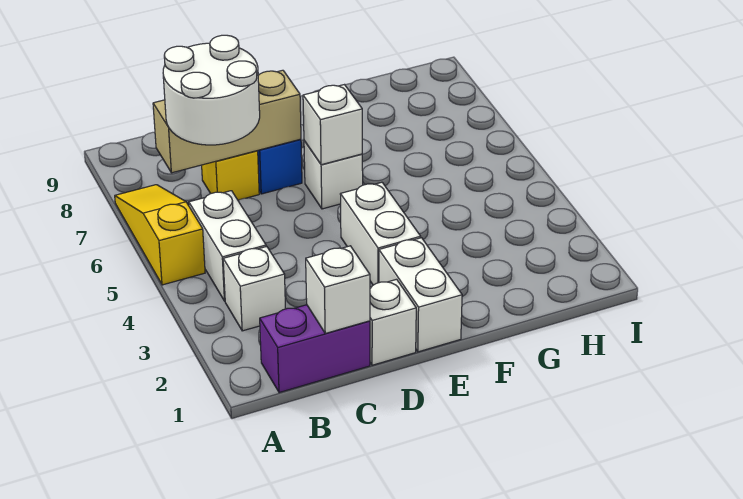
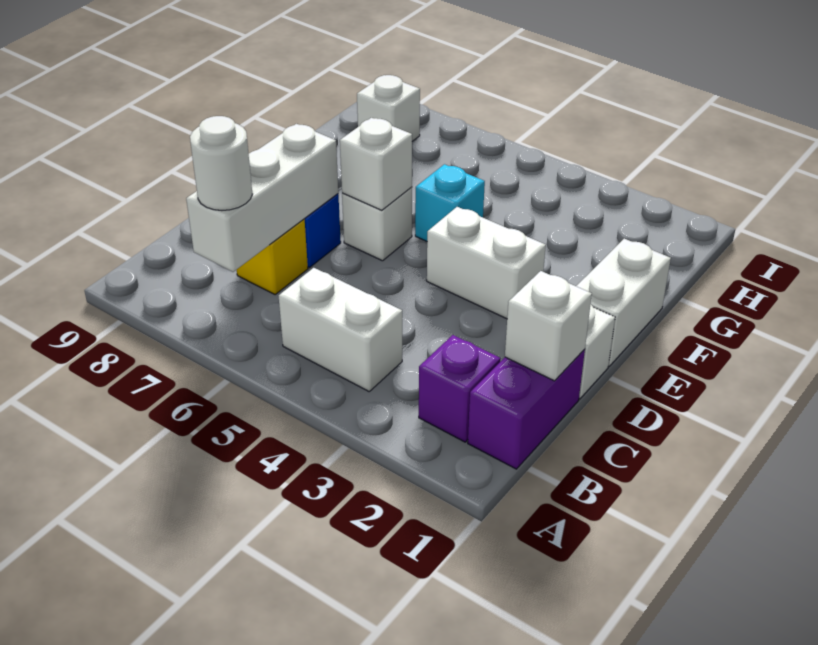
yellow 1x3 slope [115,185,205,285] -> none
none -> purple 1x1 brick [419,335,501,442]
white 1x1 brick [223,247,286,331] -> white 1x1 brick moved to [357,75,420,141]
white 2x2 round brick [163,35,260,145] -> white 1x1 round brick [190,116,252,210]
tan 1x3 brick [153,70,301,173] -> white 1x3 brick [186,124,338,272]
white 1x2 brick [379,238,462,352] -> white 1x2 brick turned to [577,239,671,366]
none -> cyan 1x1 brick [415,164,485,241]

